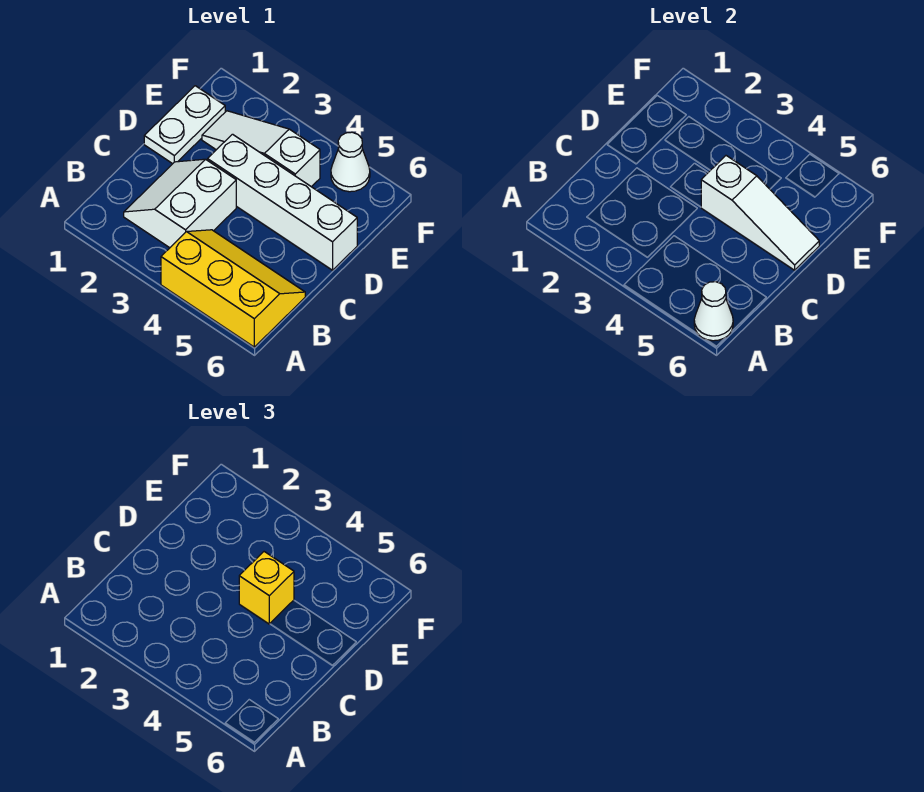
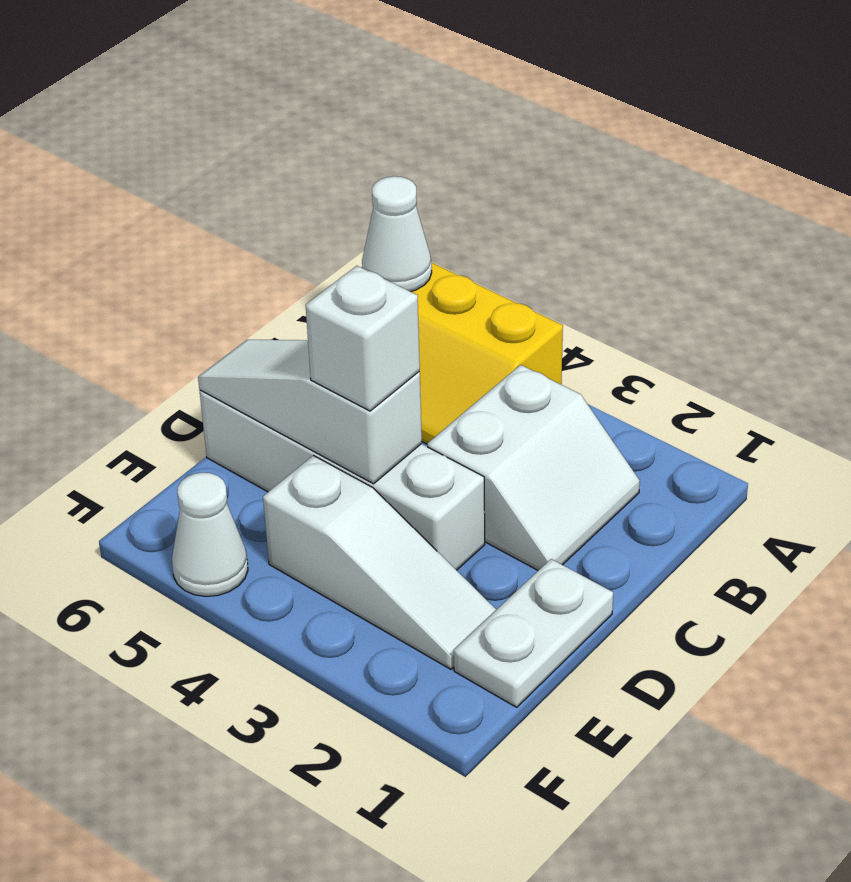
yellow 1x1 brick [239,552,294,624] -> white 1x1 brick [306,266,420,411]

